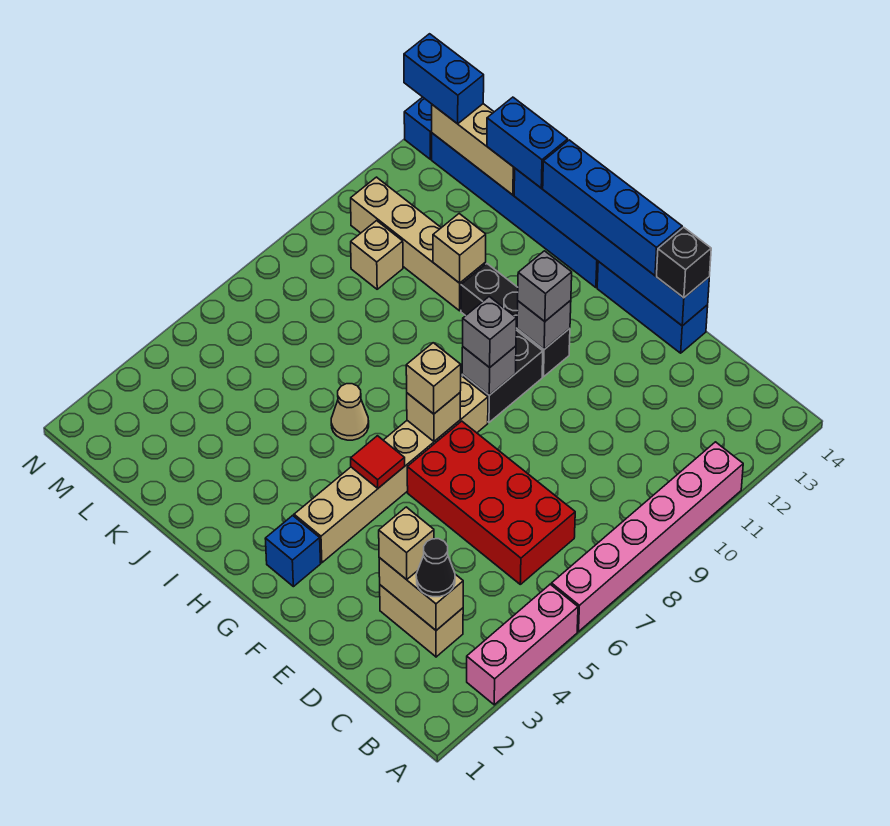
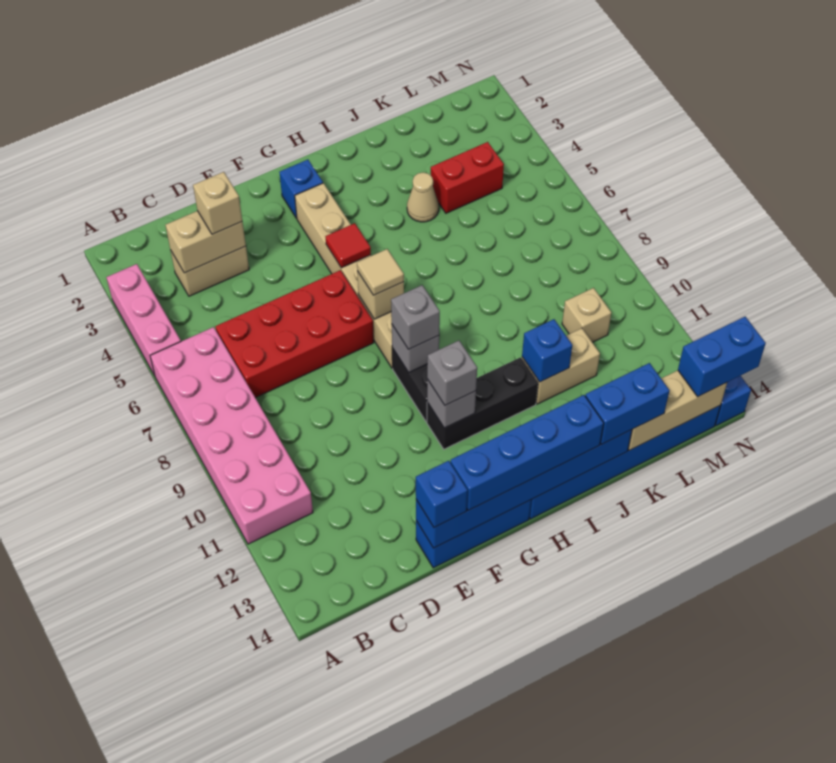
pink 1x6 brick [551,442,743,632] -> pink 2x6 brick [150,327,313,544]
black 1x1 cone [416,539,455,597] -> none
black 1x1 brick [657,227,711,298] -> blue 1x1 brick [416,461,468,527]
tan 1x1 brick [406,343,461,414] -> tan 1x1 tile [357,249,404,295]
tan 1x1 cone [331,384,369,440] -> tan 1x1 cone moved to [407,172,439,222]
tan 1x4 brick [351,177,486,311] -> tan 1x2 brick [522,328,600,404]
tan 1x1 brick [433,214,486,283] -> blue 1x1 brick [522,319,572,382]
none -> red 1x2 brick [431,142,504,213]

